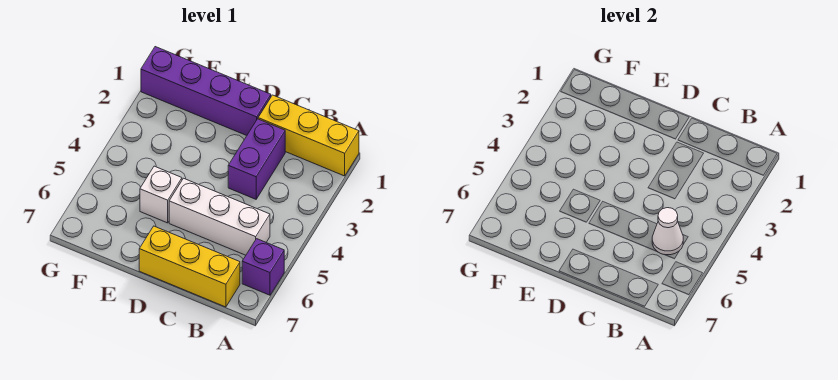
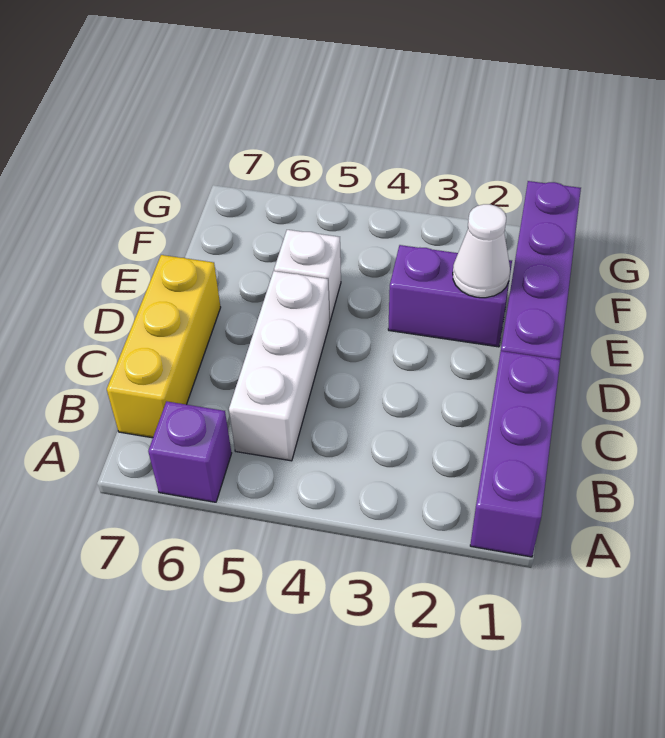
yellow 1x3 brick [258,95,359,176] -> purple 1x3 brick [470,351,560,557]
white 1x1 cone [652,208,683,255] -> white 1x1 cone moved to [453,204,510,298]
purple 1x2 brick [228,119,285,199] -> purple 1x2 brick moved to [388,245,512,347]

